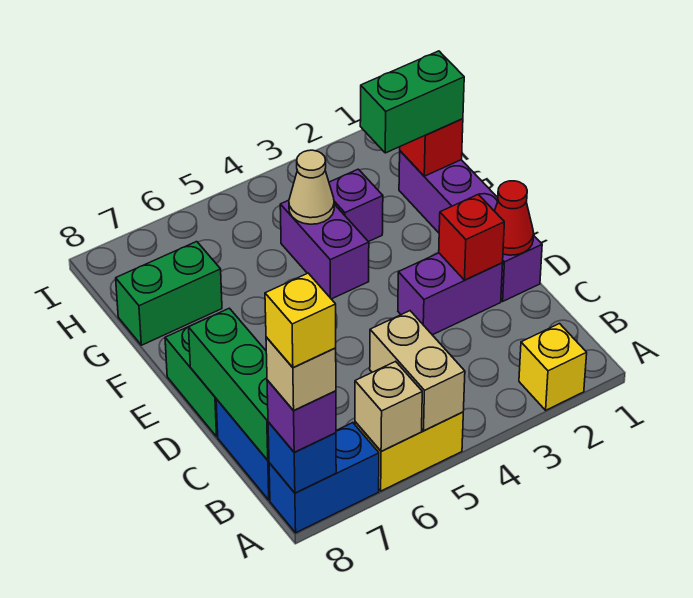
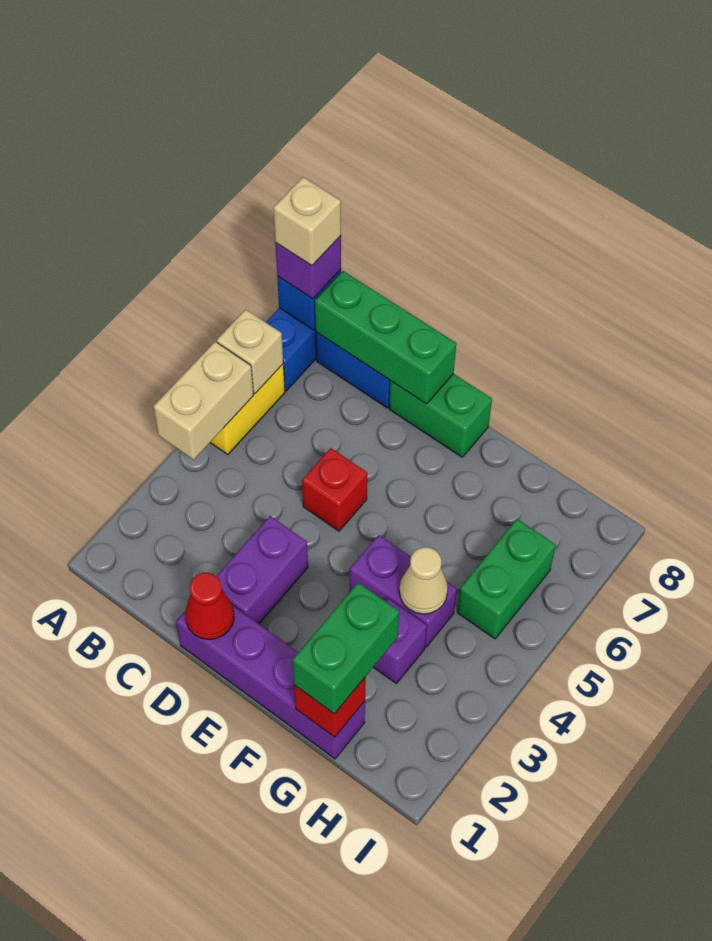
yellow 1x1 brick [519,324,587,410] -> none
tan 1x2 brick [370,311,465,431] -> tan 1x2 brick turned to [153,342,254,460]
yellow 1x1 brick [265,273,336,367] -> none
red 1x1 brick [439,195,504,280] -> red 1x1 brick moved to [302,448,367,531]
green 1x2 brick [116,242,222,345] -> green 1x2 brick moved to [457,519,555,639]

